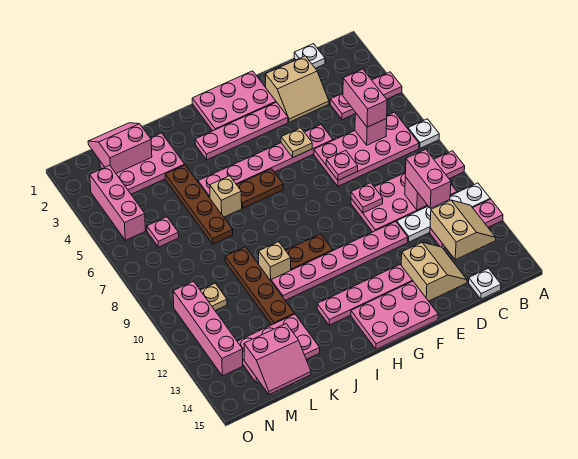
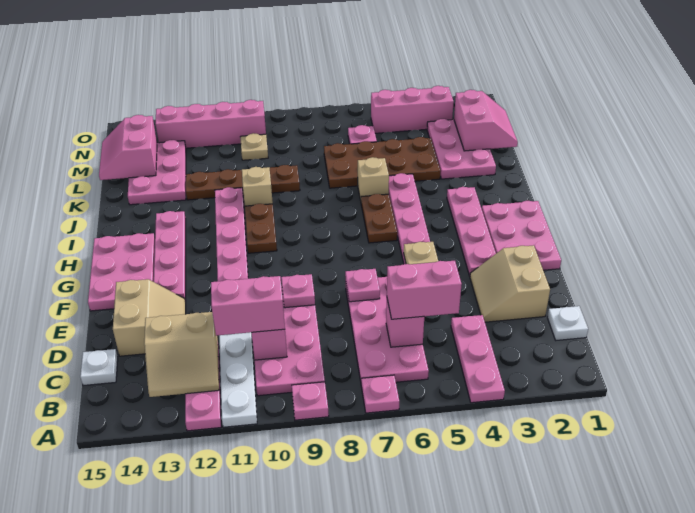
white 1x1 plate [408,119,439,148] -> pink 1x1 plate [361,375,399,413]
tan 2x2 slope [401,242,467,301] -> tan 2x2 slope turned to [113,279,186,356]
brown 1x4 plate [165,165,233,244] -> brown 2x4 plate [324,137,441,188]

